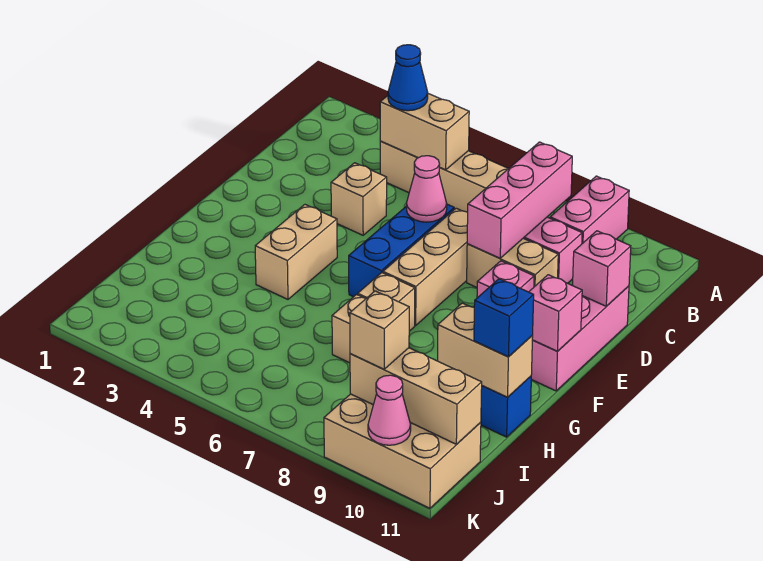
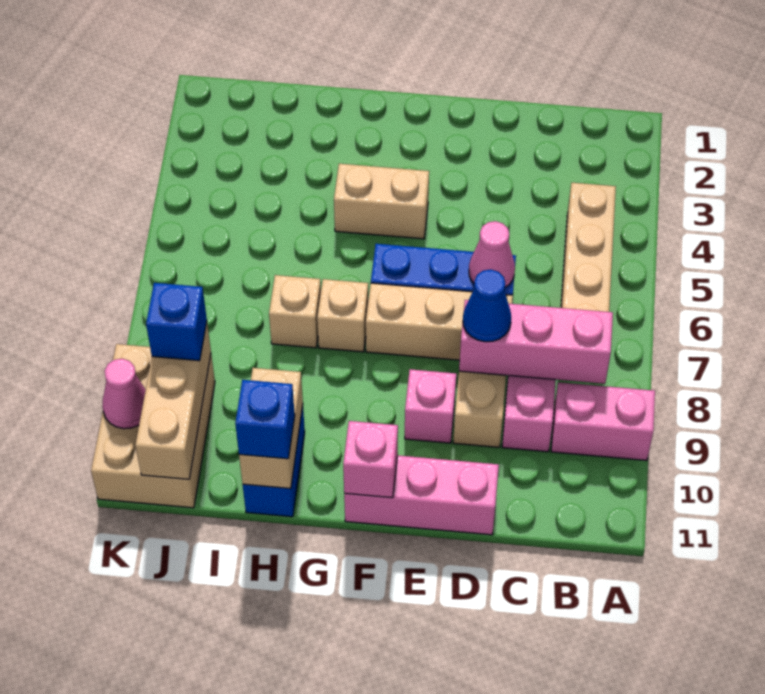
tan 1x2 brick [380,94,469,170] -> none
blue 1x1 cone [388,45,428,111] -> blue 1x1 cone moved to [463,270,511,342]
tan 1x1 brick [331,163,387,235] -> none
pink 1x1 brick [573,231,631,306] -> none
tan 1x1 brick [350,291,409,369] -> blue 1x1 brick [146,283,207,361]

